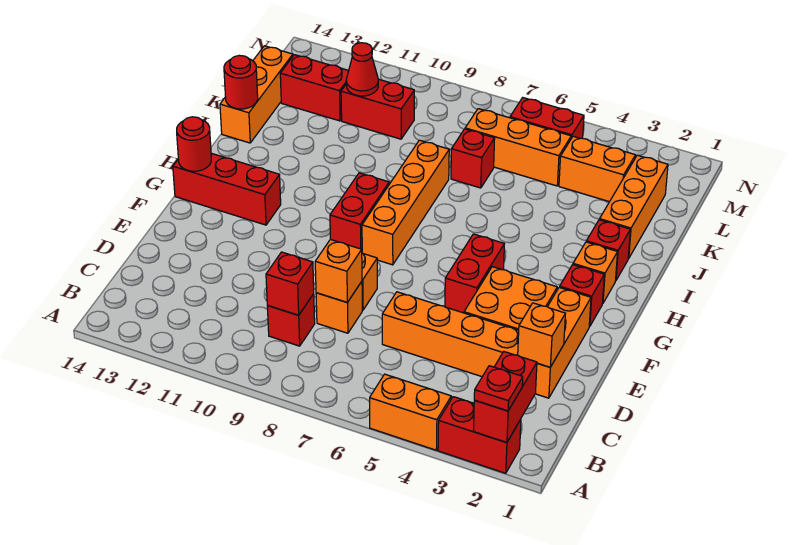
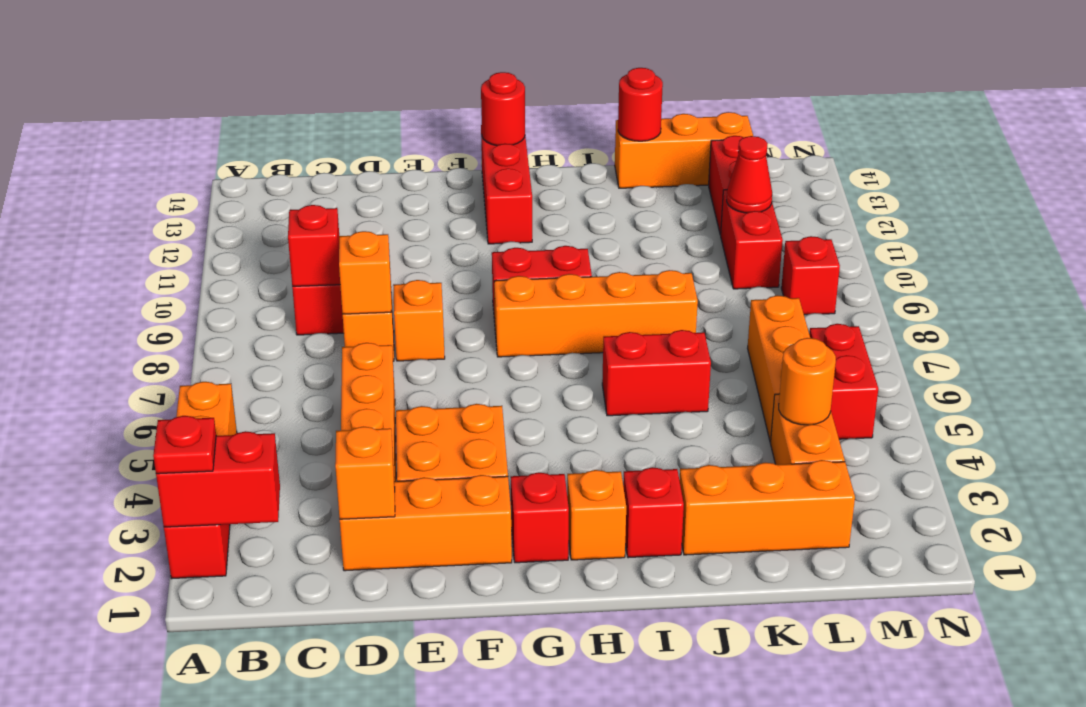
red 1x2 brick [445,234,504,313] -> red 1x2 brick moved to [602,330,711,416]
red 1x1 brick [451,129,495,188] -> red 1x1 brick moved to [781,236,840,315]
none -> orange 1x1 round brick [779,338,836,425]

